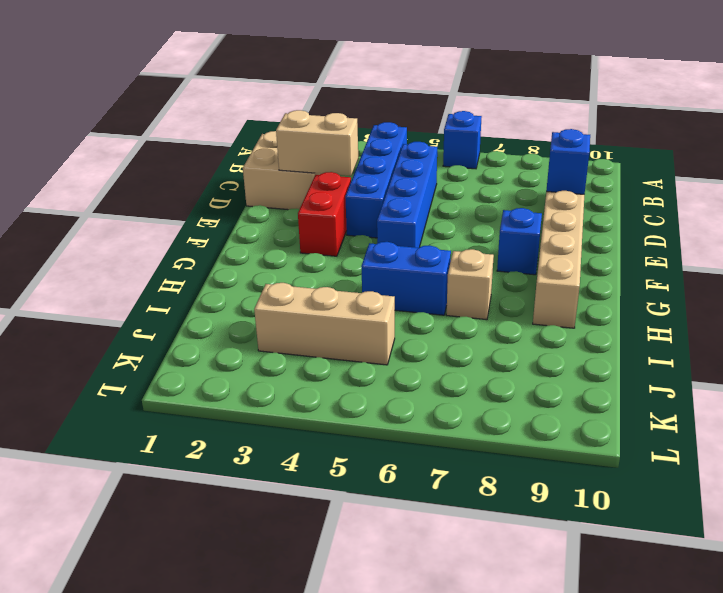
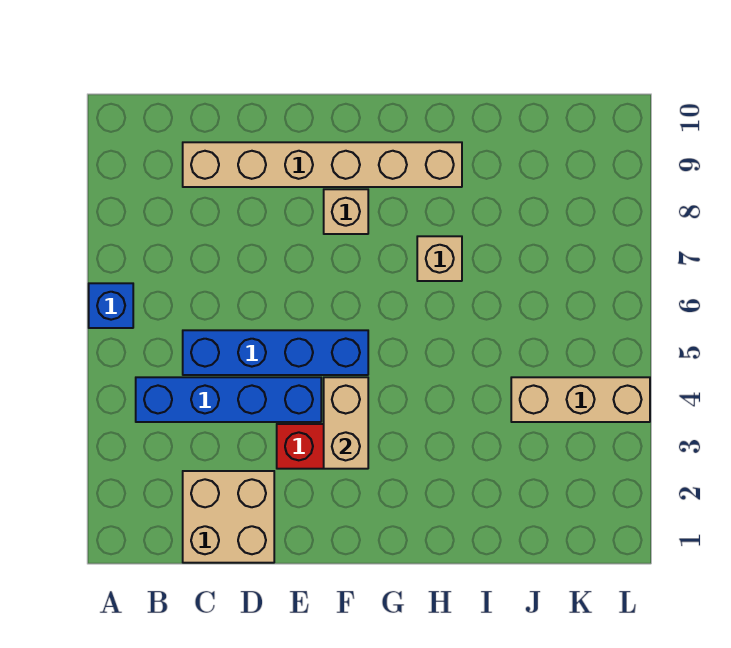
tan 1x2 brick [276,110,358,176] -> tan 1x2 brick moved to [324,377,368,469]
blue 1x1 brick [546,129,590,194] -> none
blue 1x1 brick [497,208,542,275] -> tan 1x1 brick [324,189,368,234]
blue 1x2 brick [361,242,451,315] -> none
tan 1x3 brick [254,283,395,365] -> tan 1x3 brick turned to [511,377,650,422]

